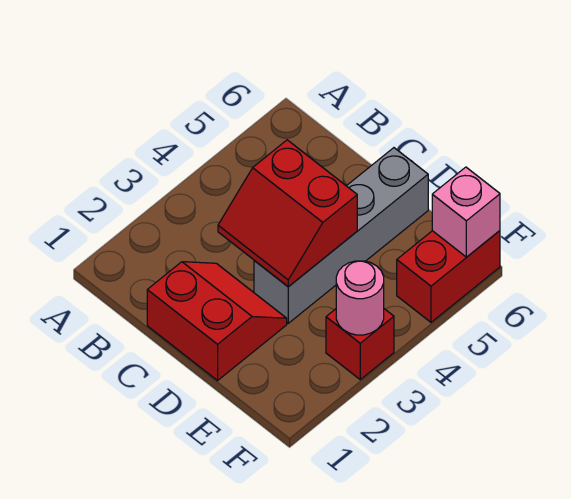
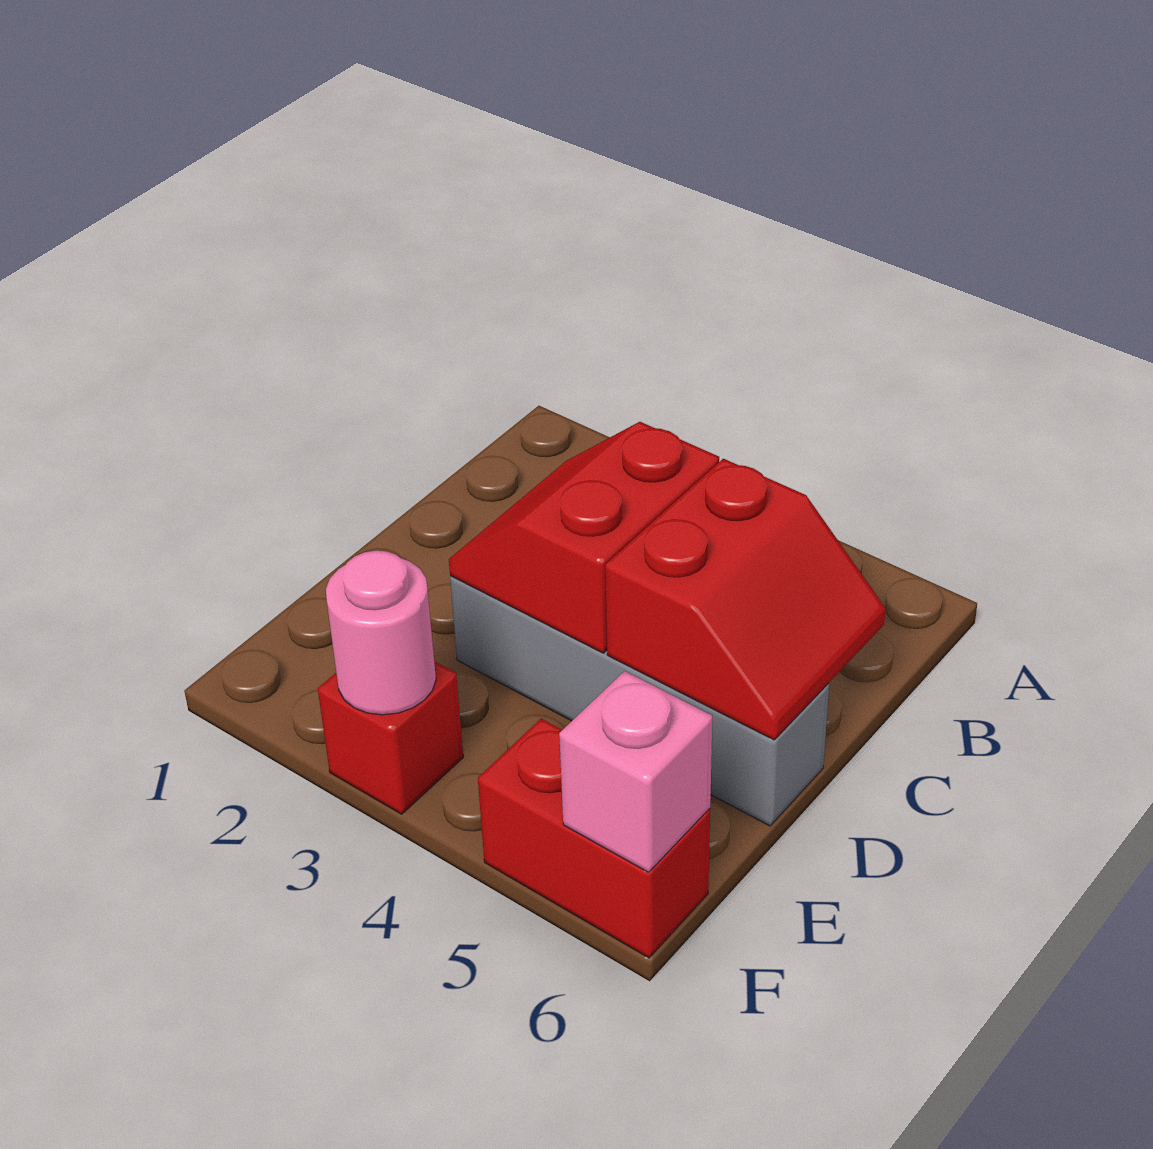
red 2x2 slope [147,262,287,381] -> red 2x2 slope moved to [605,459,886,740]

